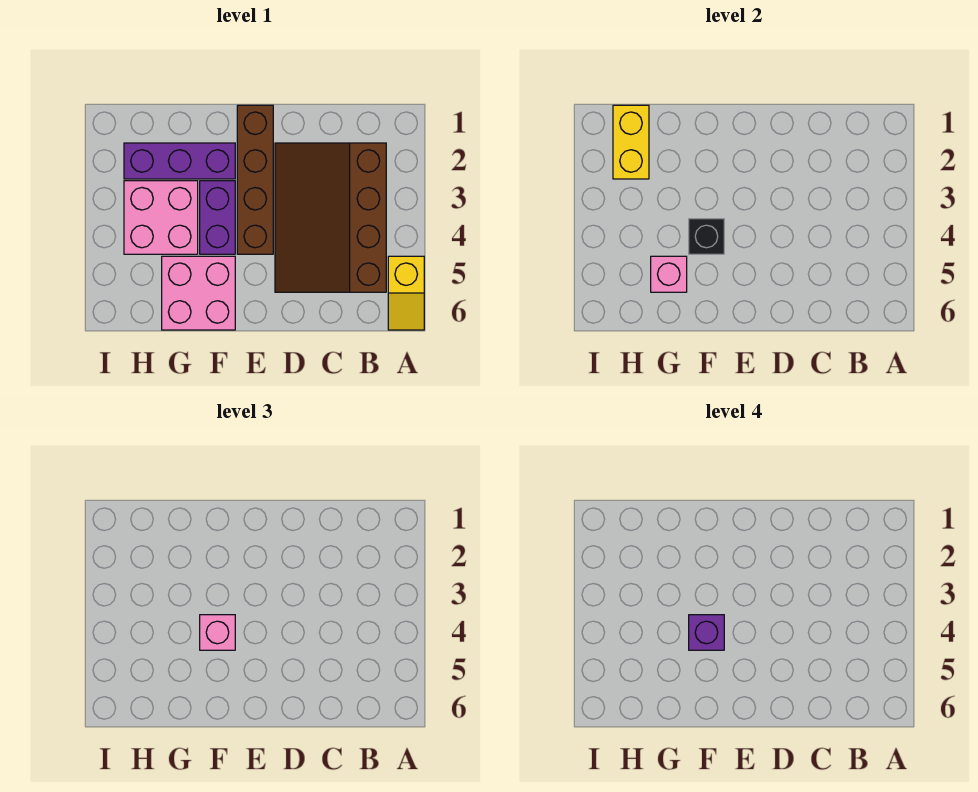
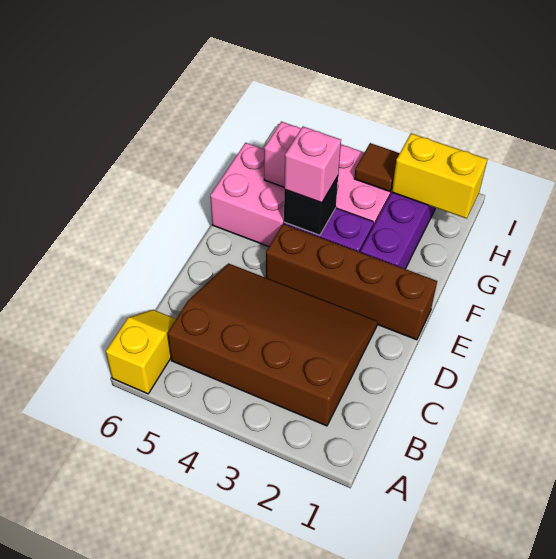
yellow 1x2 slope [388,256,424,330] -> yellow 1x2 slope turned to [106,310,176,394]
purple 1x1 brick [689,615,724,650] -> none
none -> brown 1x1 tile [354,143,400,191]

